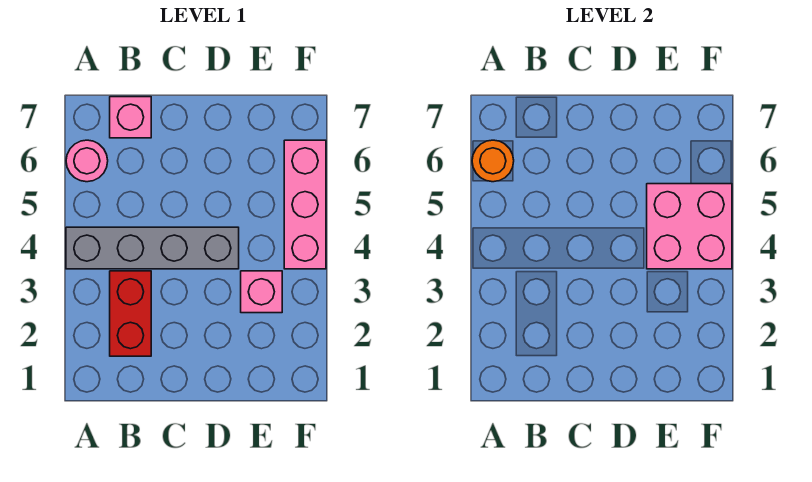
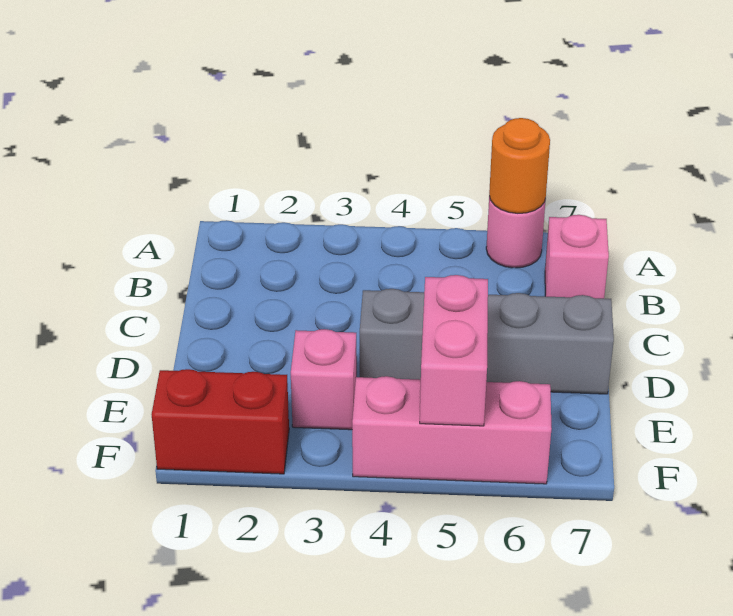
grey 1x4 brick [66,227,239,269] -> grey 1x4 brick turned to [360,289,614,394]
red 1x2 brick [110,271,151,356] -> red 1x2 brick moved to [152,369,289,474]
pink 2x2 brick [647,184,732,269] -> pink 1x2 brick [420,275,488,426]

